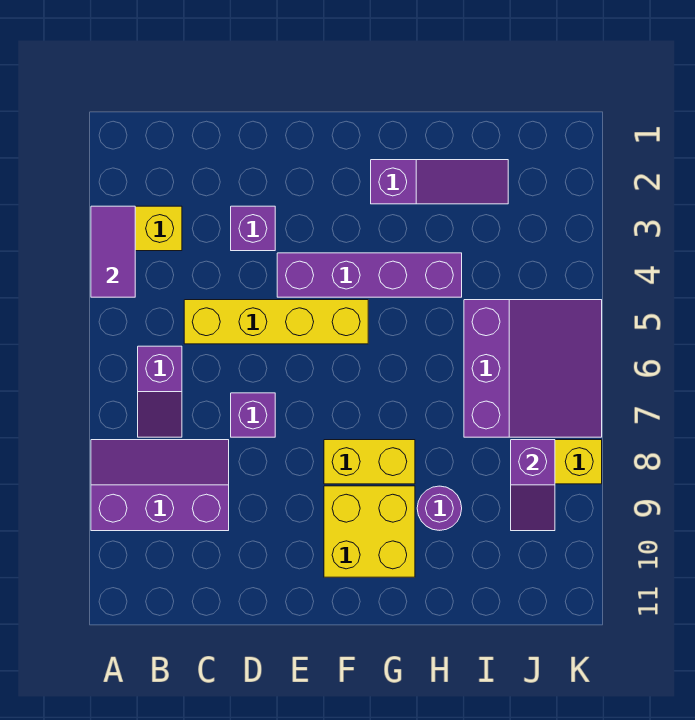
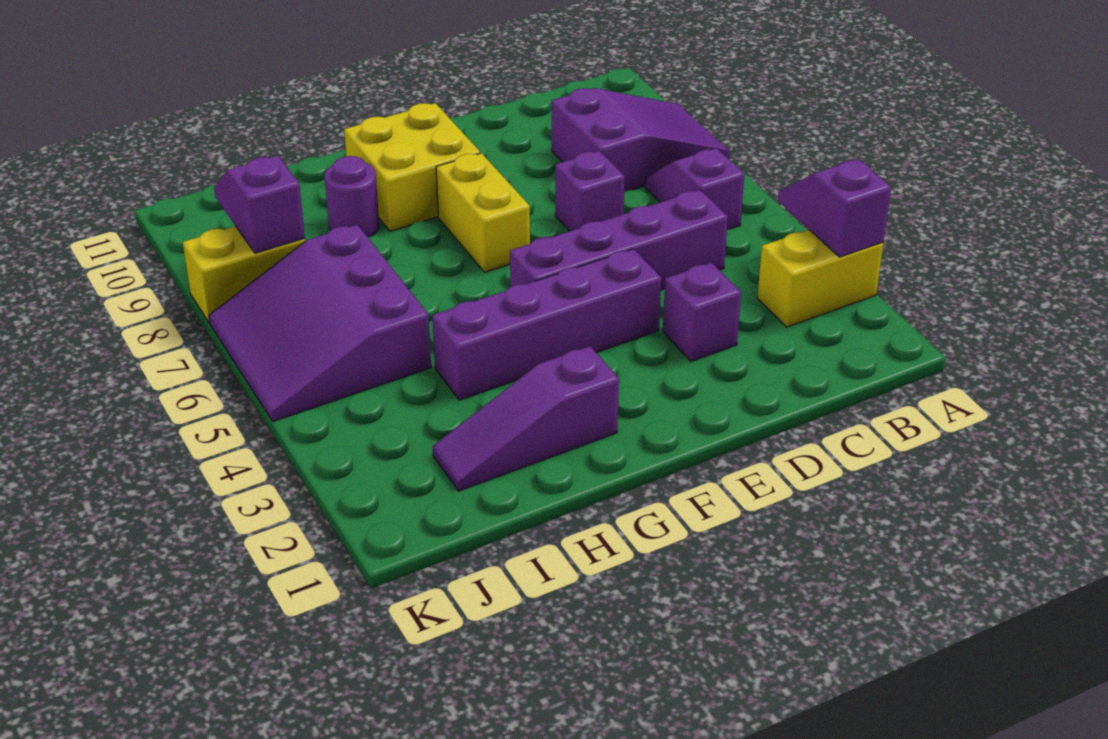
purple 1x2 tile [91,206,135,297] -> purple 1x2 slope [778,159,891,257]
purple 2x3 slope [91,440,229,531] -> purple 2x3 slope turned to [552,88,729,192]
yellow 1x4 brick [184,300,368,344] -> purple 1x4 brick [510,190,728,290]
yellow 1x2 brick [324,440,415,484] -> yellow 1x2 brick turned to [436,153,530,272]

